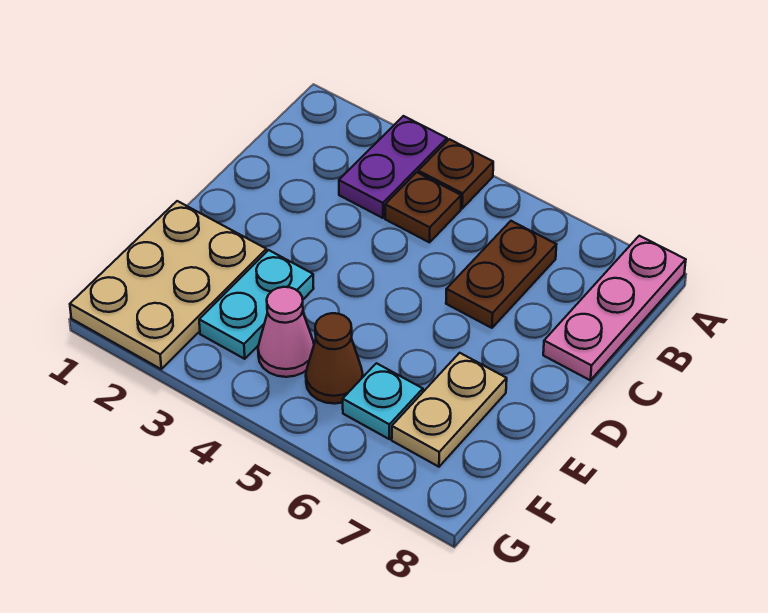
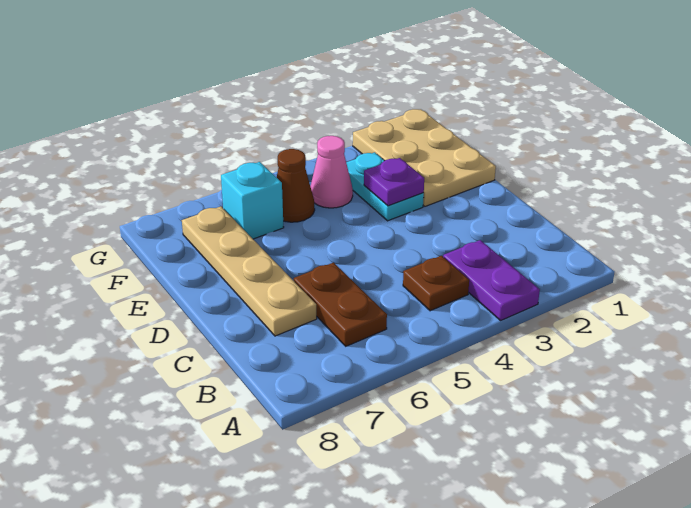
brown 1x1 plate [418,139,493,208] -> none
pink 1x3 plate [543,236,686,380] -> none
none -> purple 1x1 plate [364,158,424,206]
tan 1x2 plate [392,353,507,467] -> tan 1x4 plate [182,206,317,336]
cyan 1x1 plate [343,363,423,439] -> cyan 1x1 brick [221,162,284,239]

